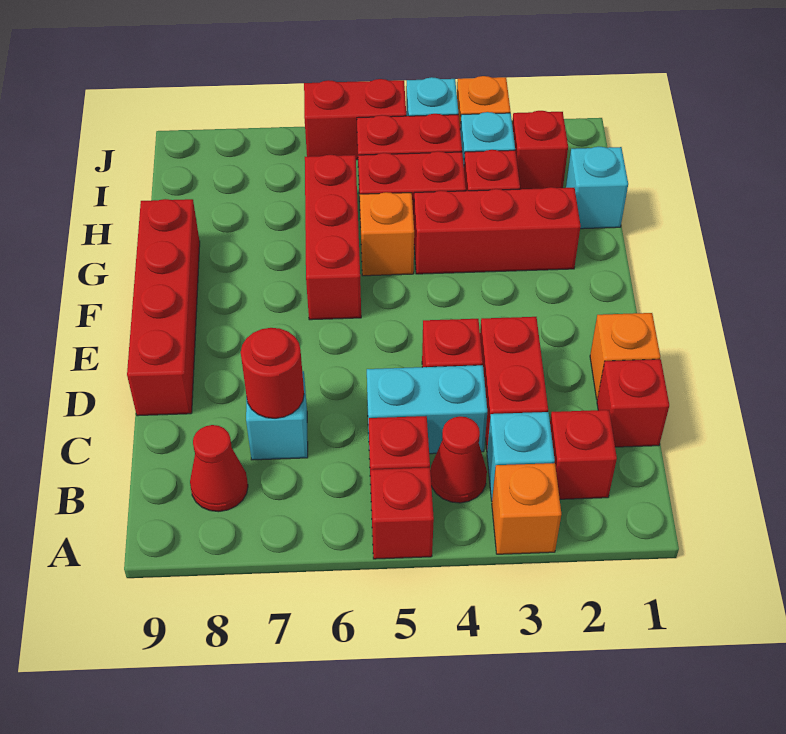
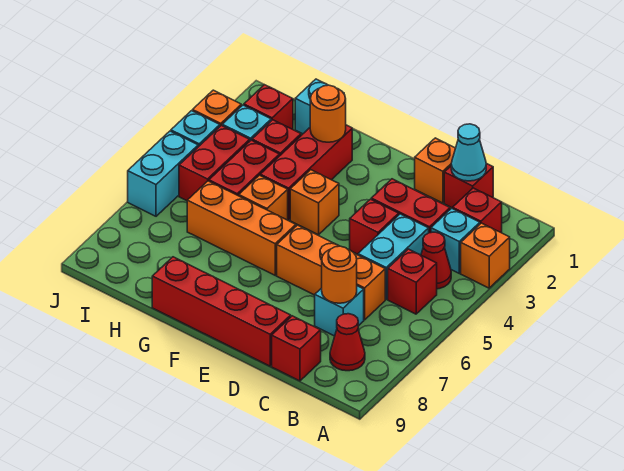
red 1x1 brick [371,468,434,559] -> red 1x1 brick moved to [272,316,321,381]
none -> cyan 1x1 cone [451,124,486,181]
none -> orange 1x3 brick [277,225,385,320]
red 1x1 round brick [241,328,304,418] -> orange 1x1 round brick [322,246,357,303]
none -> orange 1x1 brick [290,170,339,235]
red 1x3 brick [305,155,361,320] -> orange 1x3 brick [187,181,296,275]
none -> orange 1x1 round brick [310,85,346,142]
red 1x2 brick [304,79,406,160] -> cyan 1x2 brick [128,131,198,216]

